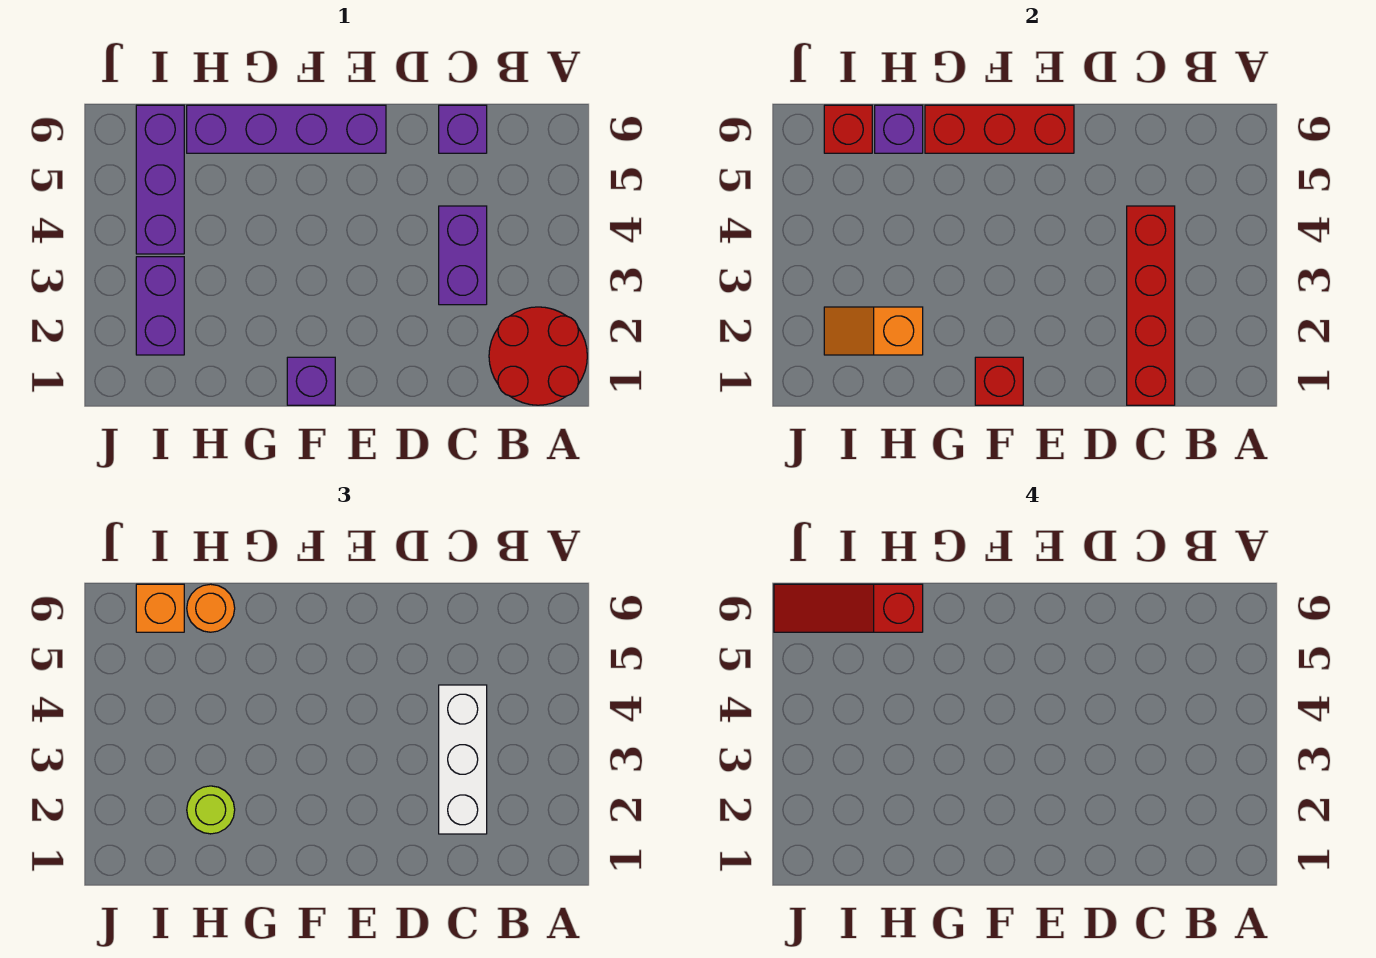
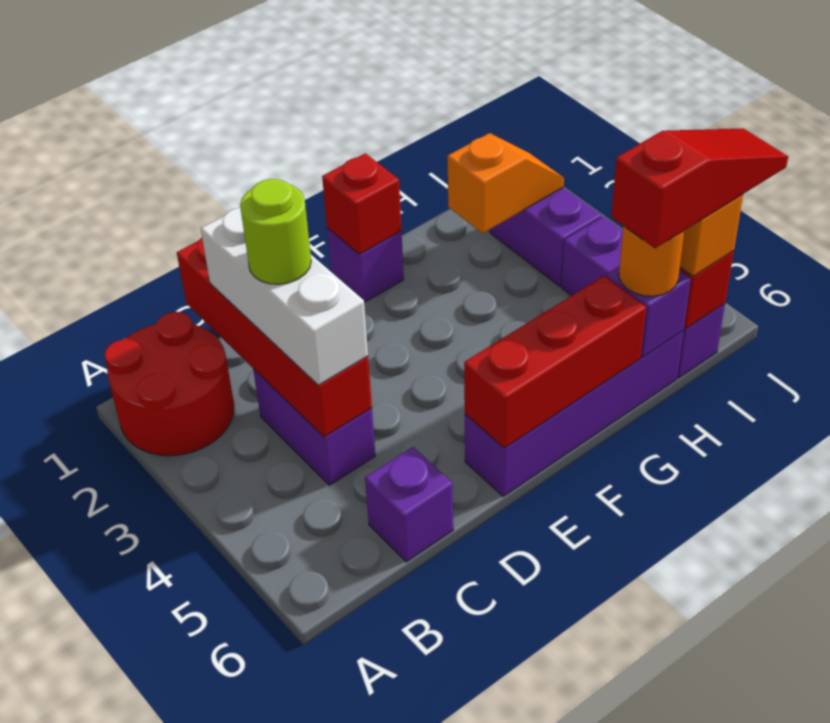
lime 1x1 round brick [187,786,235,834] -> lime 1x1 round brick moved to [240,179,311,284]

